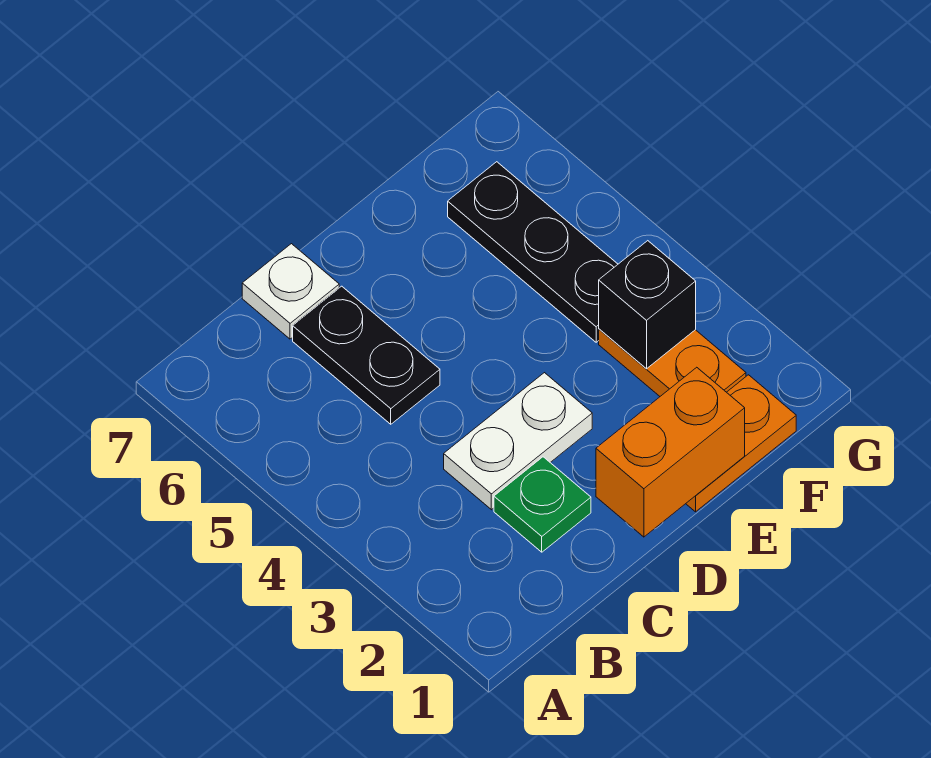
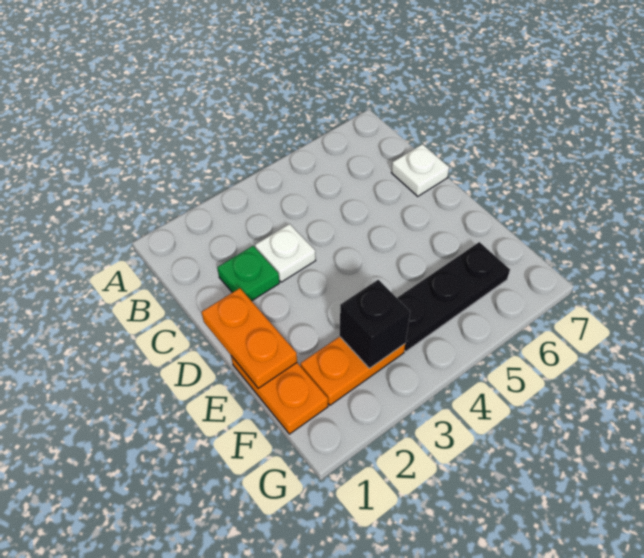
white 1x2 plate [444,373,592,510] -> white 1x1 plate [255,224,316,282]
black 1x2 plate [293,286,440,424] -> none
orange 1x2 brick [596,367,745,537] -> orange 1x2 plate [202,288,297,388]

